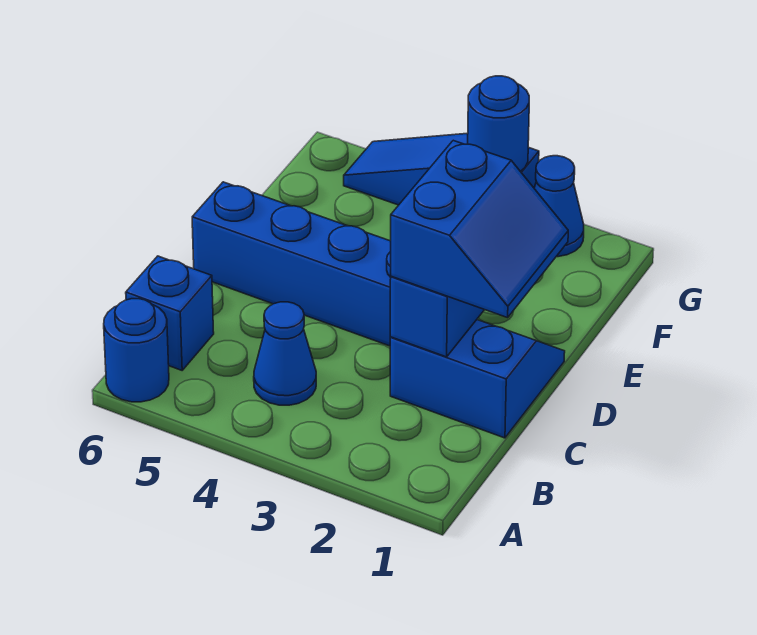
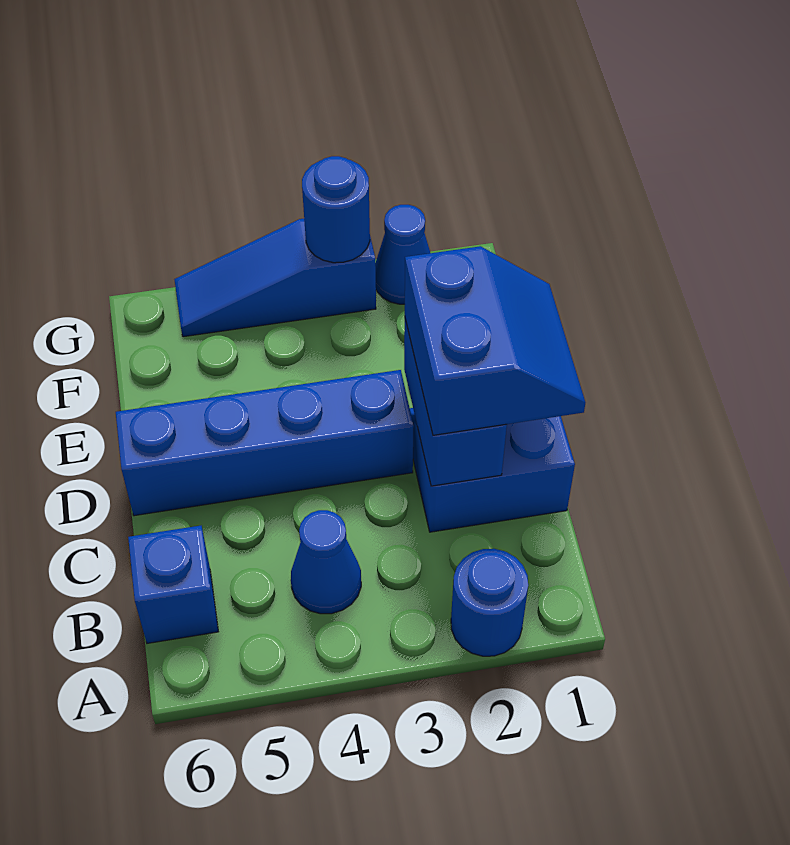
blue 1x1 round brick [104,299,169,402] -> blue 1x1 round brick moved to [451,549,528,656]

